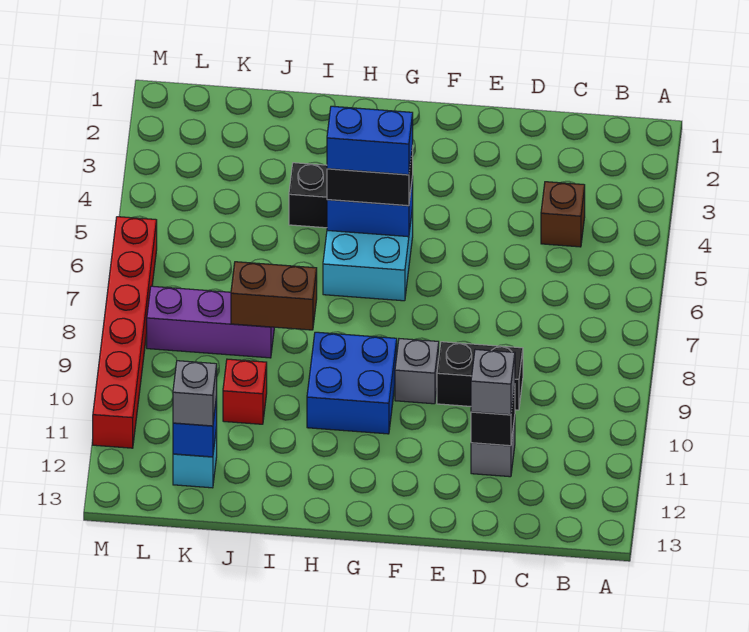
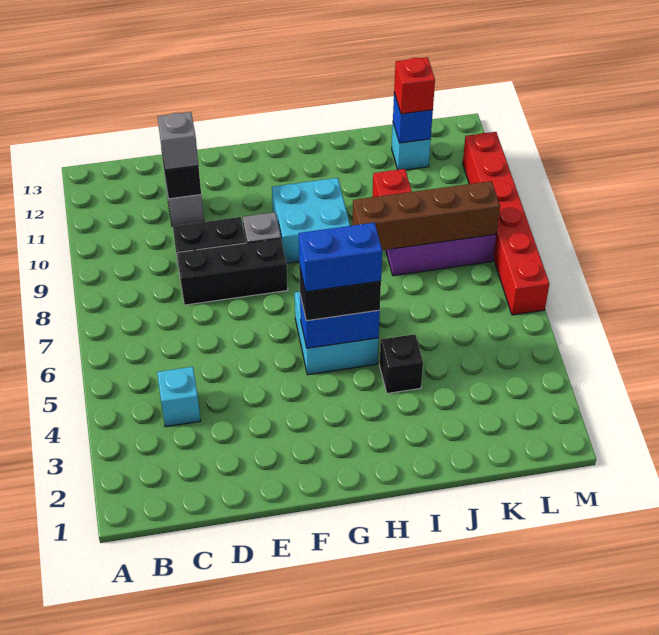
brown 1x1 brick [541,182,585,247] -> cyan 1x1 brick [157,367,201,427]
none -> black 1x3 brick [177,238,288,305]
blue 2x2 brick [307,332,397,434] -> cyan 2x2 brick [272,178,350,263]
brown 1x2 brick [231,262,317,330] -> brown 1x4 brick [353,181,500,250]
grey 1x1 brick [173,361,217,426] -> red 1x1 brick [394,57,435,114]

